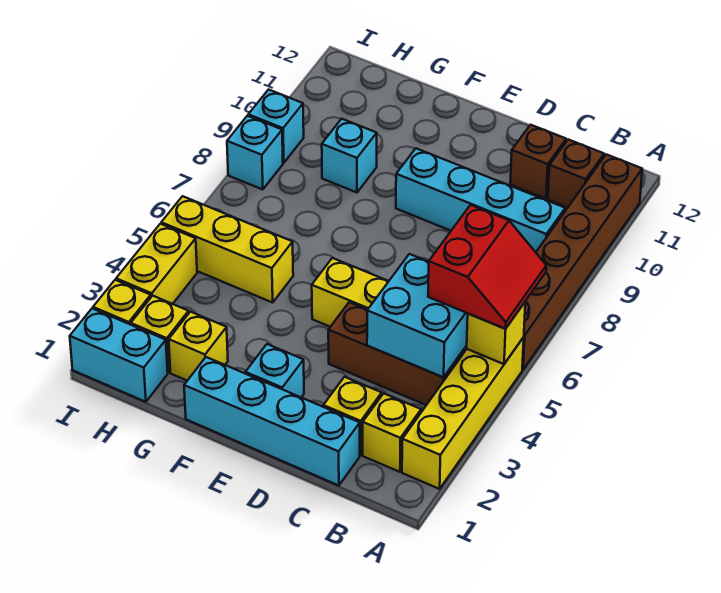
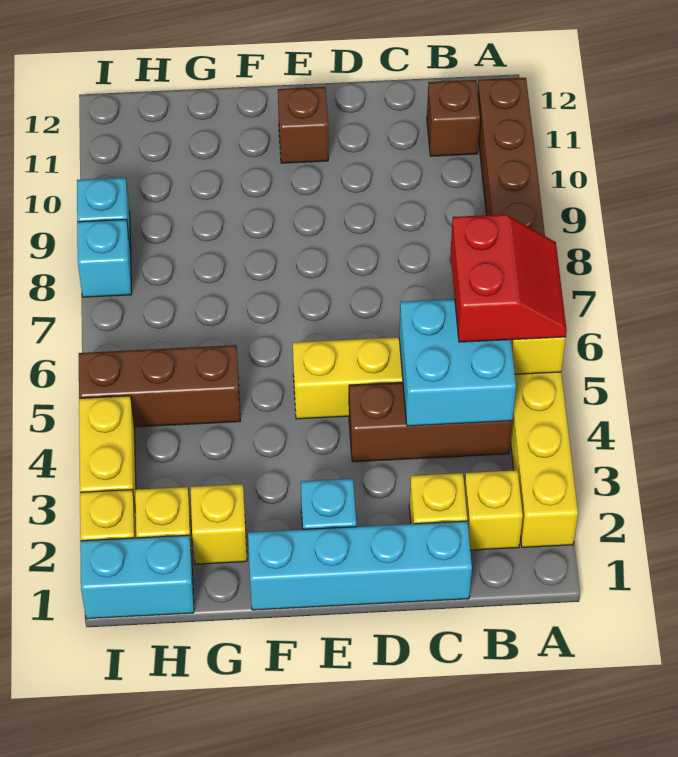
cyan 1x4 brick [396,148,565,252] -> none
brown 1x1 brick [510,125,566,199] -> brown 1x1 brick moved to [278,87,328,163]
yellow 1x3 brick [161,196,293,303] -> brown 1x3 brick [79,345,240,427]
cyan 1x1 brick [322,119,377,193] -> none

